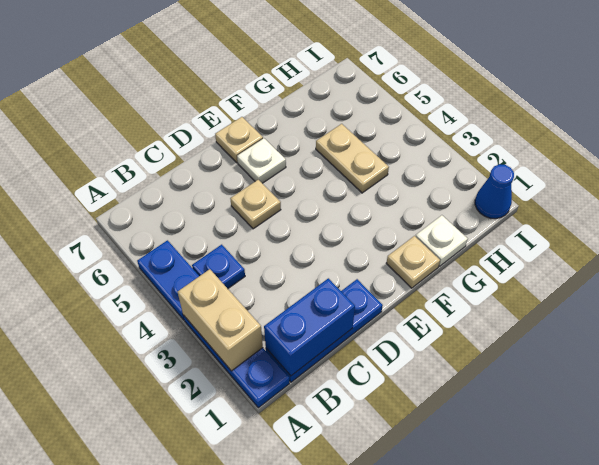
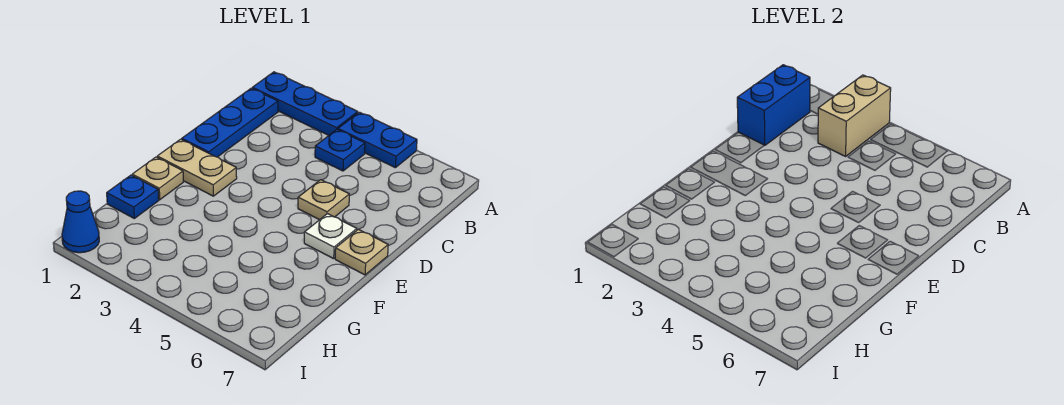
tan 1x2 brick [178,269,263,371] -> tan 1x2 brick turned to [818,75,891,156]
white 1x1 plate [415,215,468,266] -> blue 1x1 plate [107,175,159,218]
tan 1x2 plate [316,124,389,193] -> tan 1x2 plate moved to [157,139,237,196]

